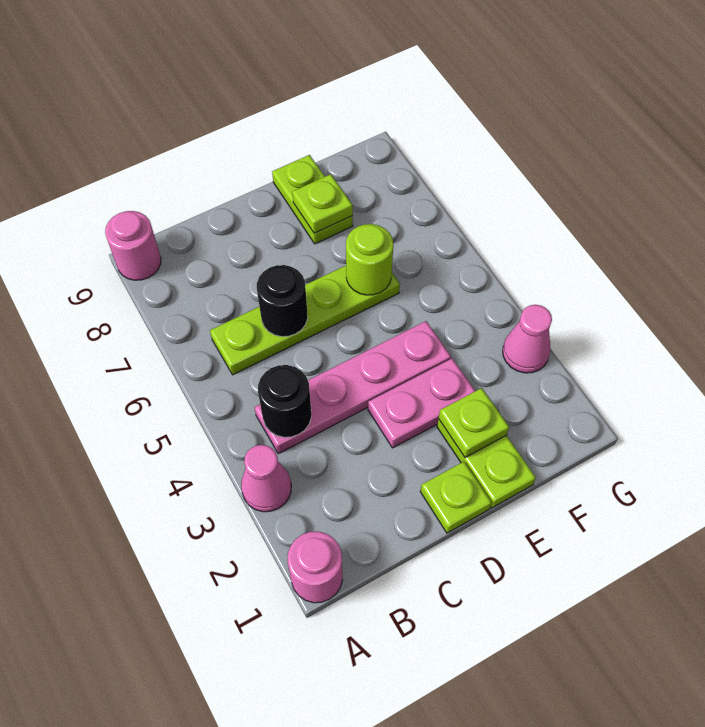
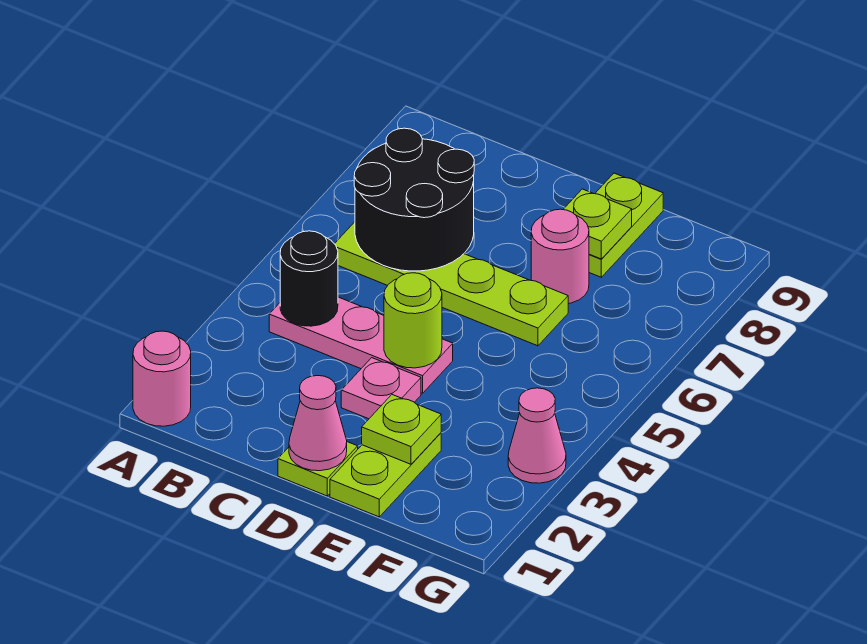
pink 1x1 cone [241,445,291,512] -> pink 1x1 cone moved to [289,376,347,471]
pink 1x1 round brick [105,211,161,280] -> pink 1x1 round brick moved to [531,209,589,304]
pink 1x4 plate [254,321,451,454] -> pink 1x3 plate [269,297,453,393]
black 1x1 round brick [257,265,308,337] -> black 2x2 round brick [354,128,474,271]
pink 1x2 plate [368,359,475,448] -> pink 1x1 plate [341,358,421,419]
lime 1x1 round brick [346,224,393,295] -> lime 1x1 round brick moved to [384,273,442,368]

